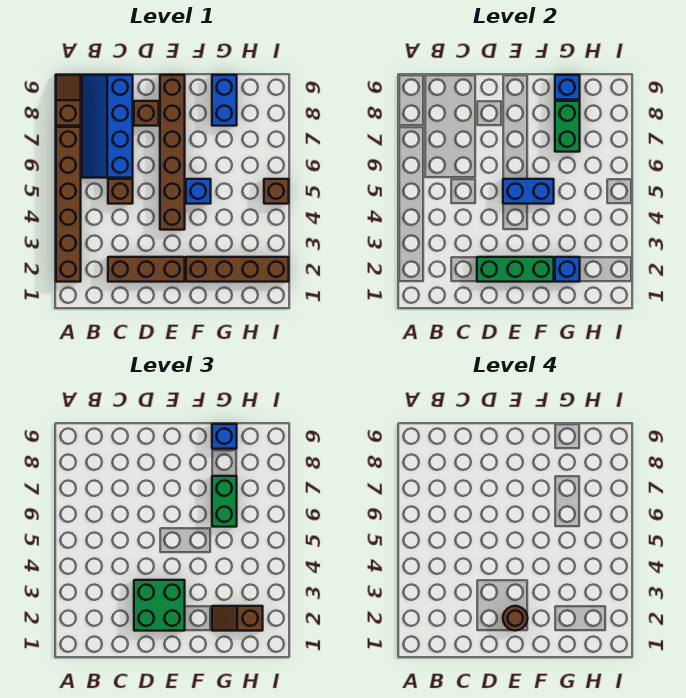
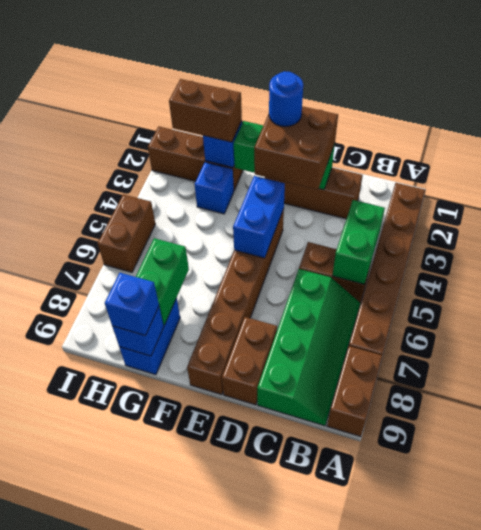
brown 1x2 slope [56,75,81,126] -> brown 1x2 brick [327,346,383,437]
blue 2x4 slope [82,75,133,178] -> green 2x4 slope [257,269,360,426]
brown 1x1 brick [108,179,133,204] -> brown 1x2 brick [299,242,371,304]
green 2x2 brick [134,580,185,631] -> brown 2x2 brick [254,106,338,190]
brown 1x1 brick [134,101,159,126] -> brown 1x2 brick [222,317,277,405]
brown 1x1 round brick [503,606,528,631] -> blue 1x1 round brick [269,71,303,127]
blue 1x2 brick [503,179,554,204] -> blue 1x2 brick turned to [233,176,285,258]
brown 1x4 brick [186,257,289,282] -> brown 1x3 brick [148,127,243,190]
blue 1x1 brick [186,179,211,204] -> blue 1x1 brick moved to [195,162,234,214]
brown 1x2 slope [212,606,263,631] -> brown 1x2 brick [169,79,242,142]
green 1x2 brick [212,476,237,527] -> green 1x2 brick moved to [332,200,385,284]
brown 1x1 brick [264,179,289,204] -> brown 1x2 brick [98,194,155,272]

